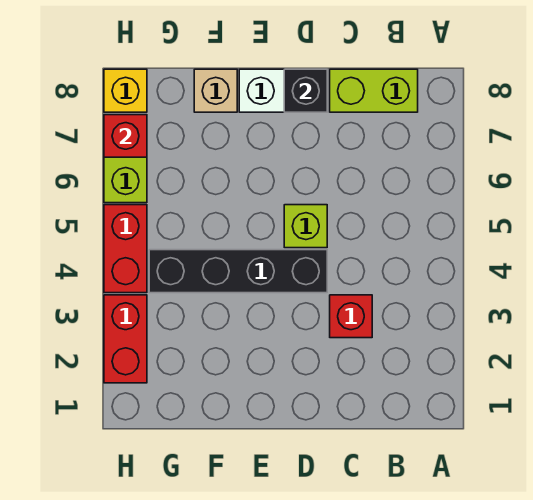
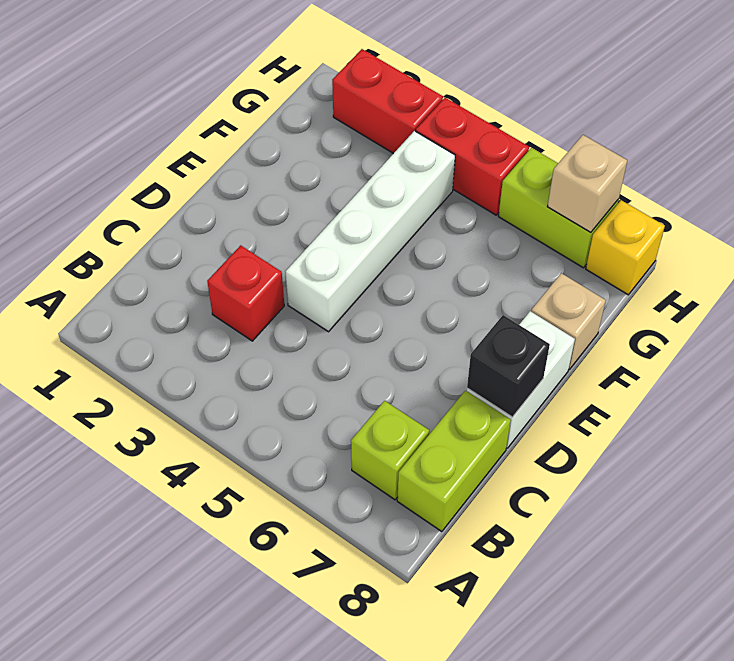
black 1x4 brick [149,250,327,293] -> white 1x4 brick [286,131,455,332]
lime 1x1 brick [284,205,327,248] -> lime 1x1 brick moved to [351,401,429,500]
red 1x1 brick [104,115,147,157] -> tan 1x1 brick [548,135,627,233]

